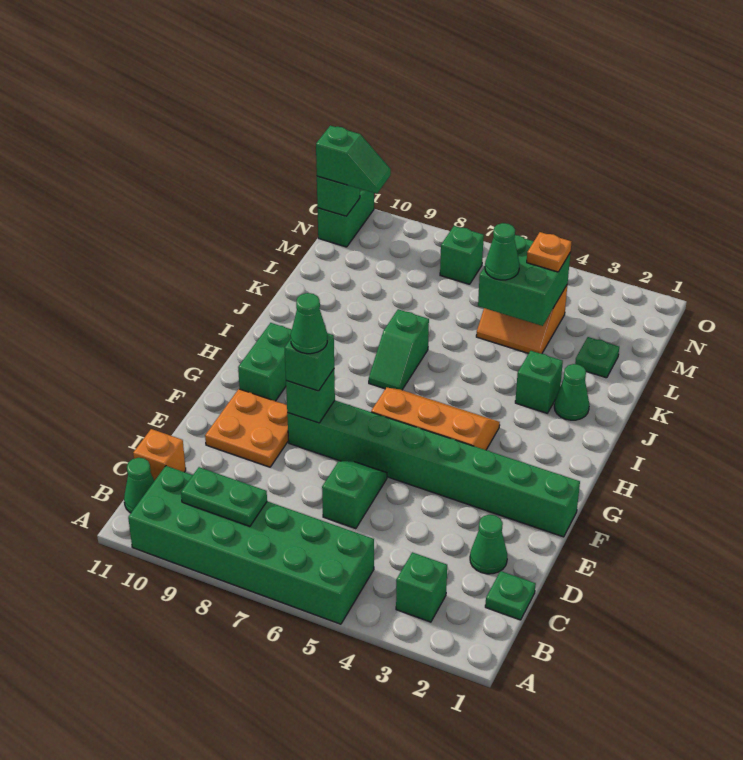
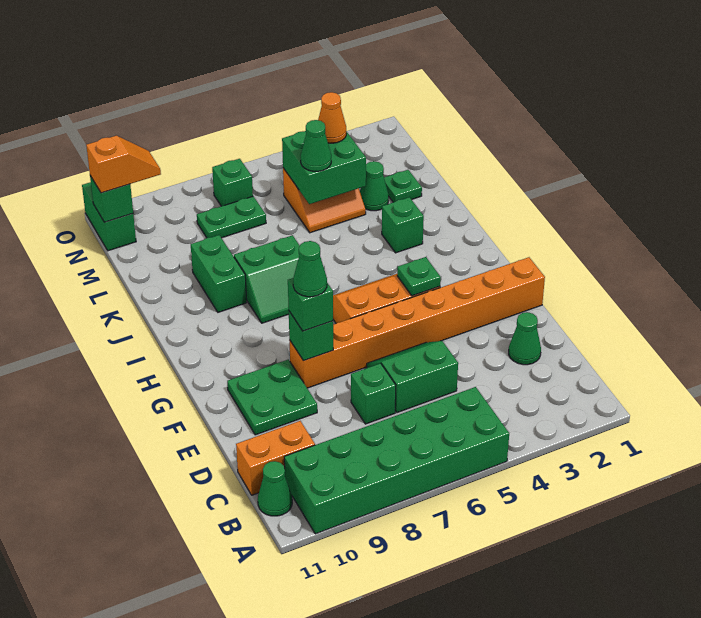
green 1x1 brick [396,552,447,622] -> green 1x1 brick moved to [351,363,396,424]
green 1x2 plate [181,467,267,526] -> green 1x2 plate moved to [197,196,266,238]
green 1x1 plate [485,571,536,620] -> green 1x1 plate moved to [397,257,441,296]
orange 1x1 brick [133,429,186,481] -> orange 1x2 brick [236,421,315,495]
green 1x2 slope [322,461,387,529] -> green 2x2 slope [367,341,458,413]
orange 2x2 plate [205,389,289,467] -> green 2x2 plate [227,359,317,435]
green 1x8 brick [287,400,580,537] -> orange 1x8 brick [289,257,545,388]
green 1x2 brick [238,323,292,401] -> green 1x2 brick moved to [191,235,247,312]
green 1x2 slope [369,309,429,390] -> green 2x2 slope [234,235,300,323]
green 1x1 cone [554,364,589,420] -> green 1x1 cone moved to [360,161,389,211]
orange 1x1 plate [527,232,571,272] -> orange 1x1 cone [318,92,346,143]
green 1x2 slope [316,126,391,194] -> orange 1x2 slope [86,136,161,193]

